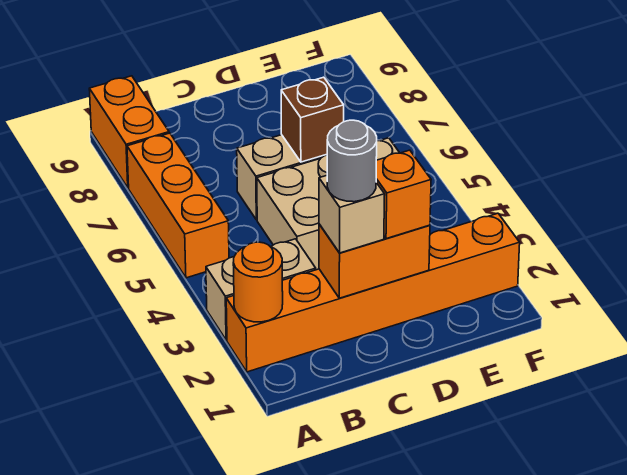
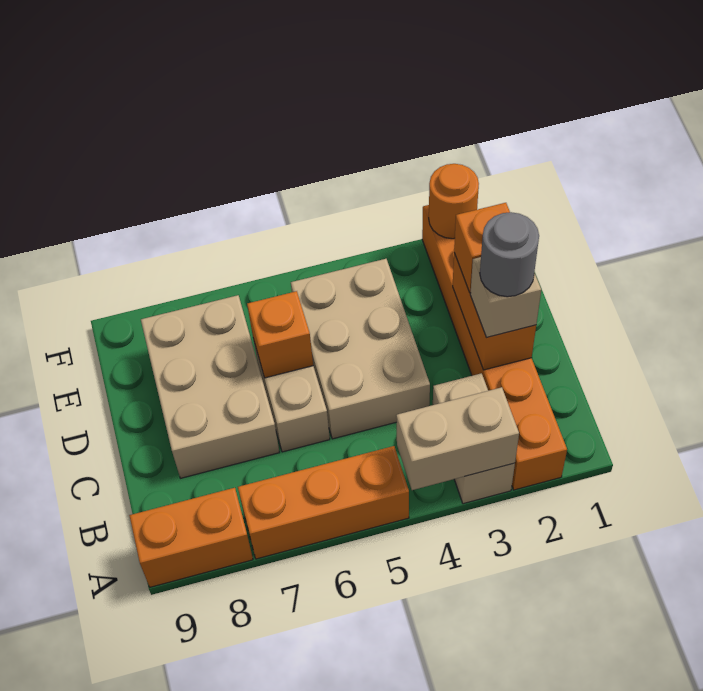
orange 1x1 round brick [233,242,283,322] -> orange 1x1 round brick moved to [429,164,479,239]
none -> tan 1x2 brick [396,387,519,490]
none -> tan 2x3 brick [141,295,279,478]
brown 1x1 brick [281,77,344,162] -> orange 1x1 brick [247,291,313,378]

